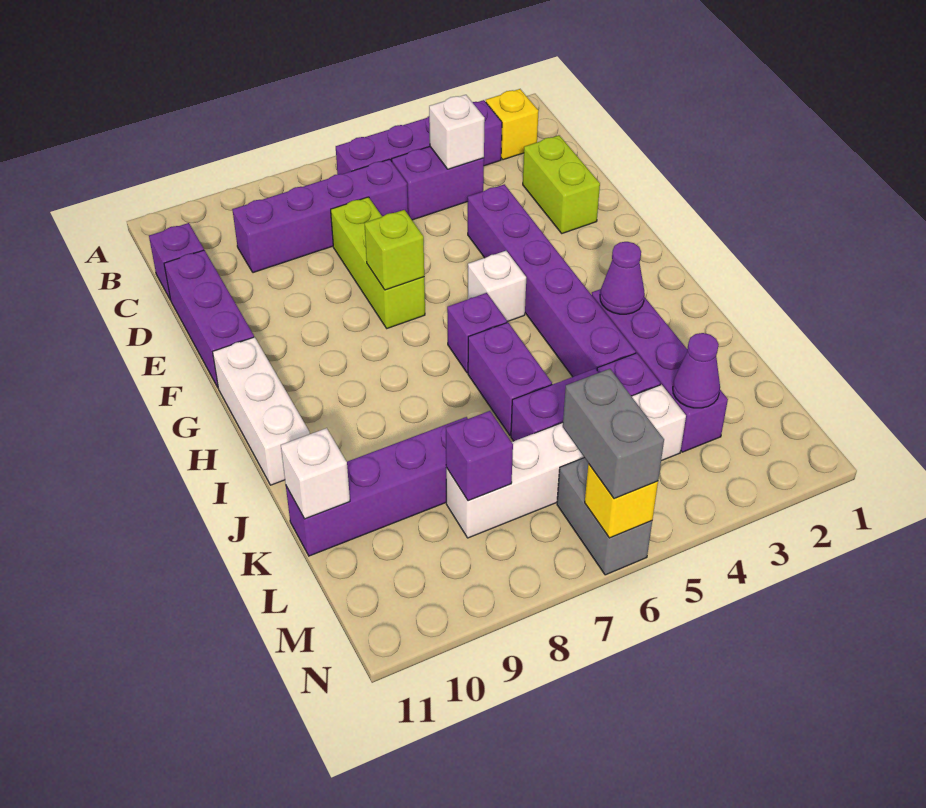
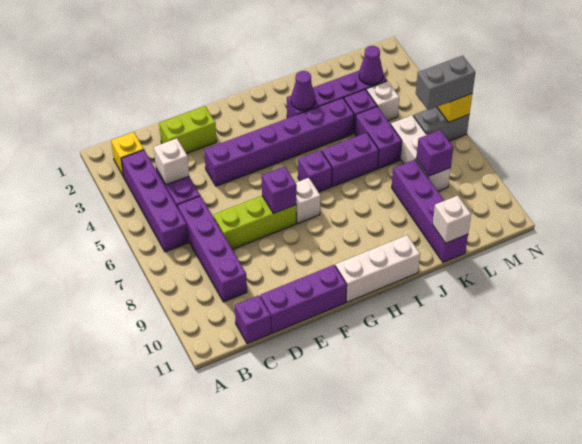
lime 1x1 brick [364,210,424,290] -> purple 1x1 brick [262,166,297,214]
white 1x1 brick [468,251,526,322] -> white 1x1 brick moved to [296,178,321,224]

